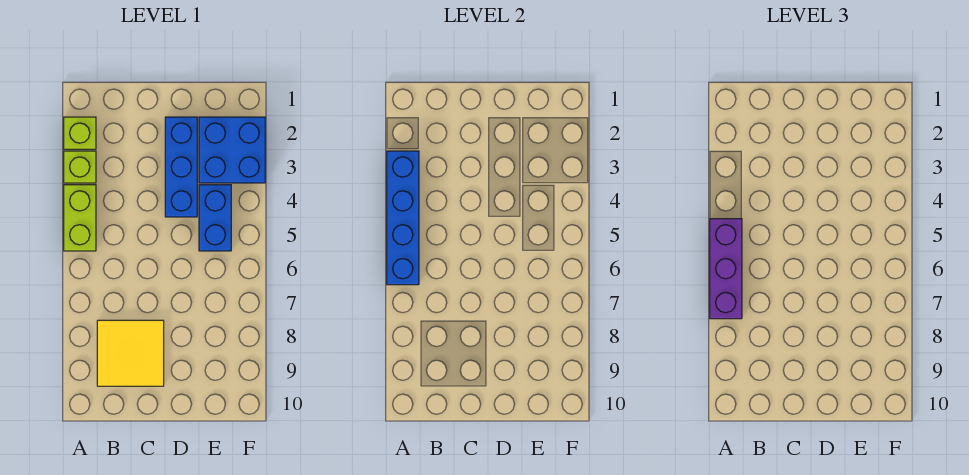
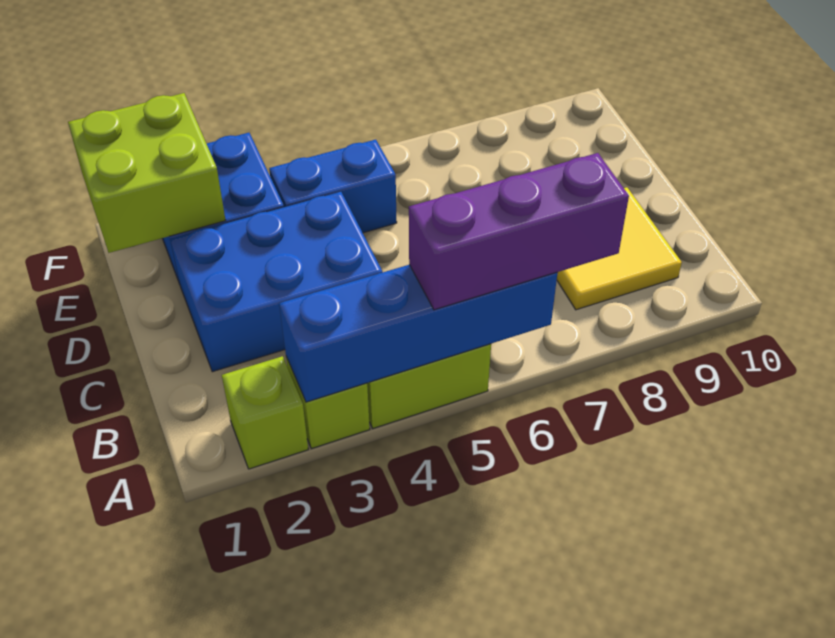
blue 1x3 brick [165,117,197,217] -> blue 2x3 brick [170,192,383,372]
none -> lime 2x2 brick [68,93,226,253]

